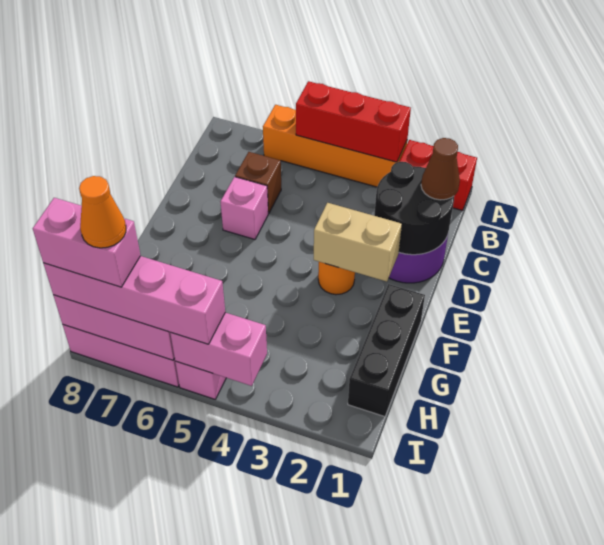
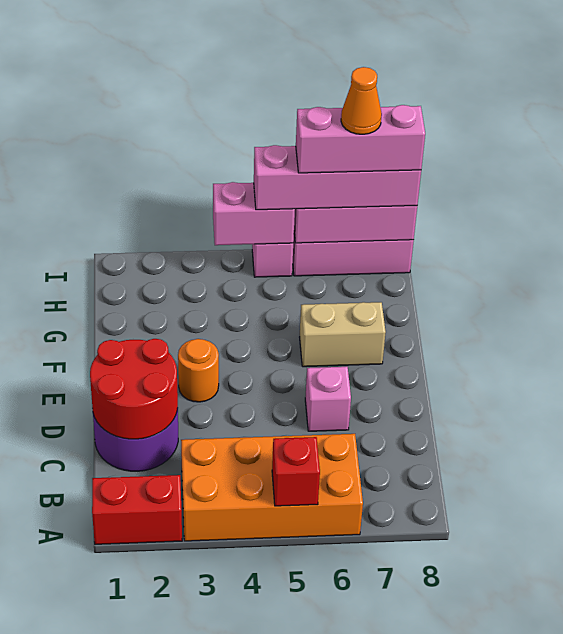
orange 1x4 brick [263,105,407,187] -> orange 2x4 brick [181,434,363,541]
red 1x3 brick [296,81,411,162] -> red 1x1 brick [272,437,320,506]
black 2x2 round brick [374,162,454,255] -> red 2x2 round brick [90,339,178,439]
brown 1x1 cone [421,138,460,200] -> none
brown 1x1 brick [235,152,281,214] -> none
tan 1x2 brick [314,203,402,282] -> tan 1x2 brick moved to [300,302,386,367]
black 1x3 brick [348,284,425,417] -> none
pink 1x2 brick [33,198,140,287] -> pink 1x3 brick [296,105,425,173]

